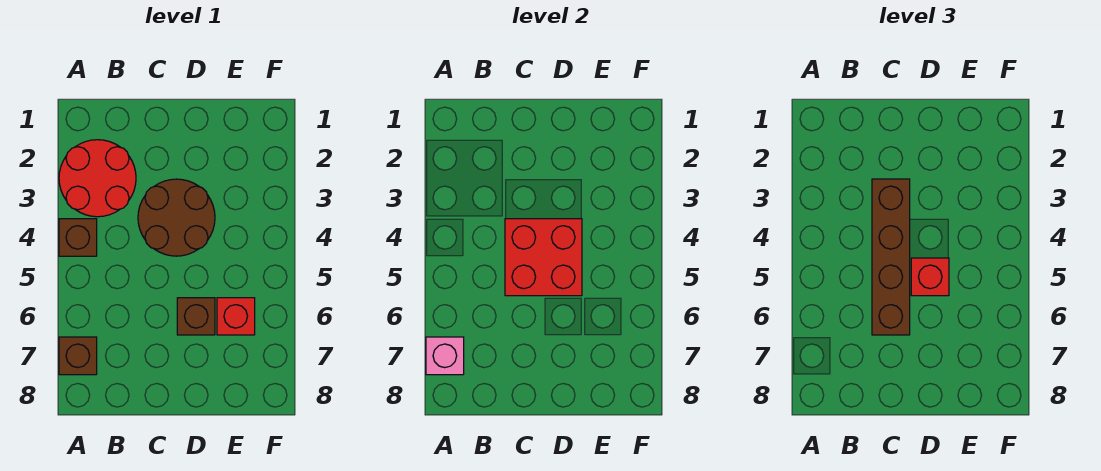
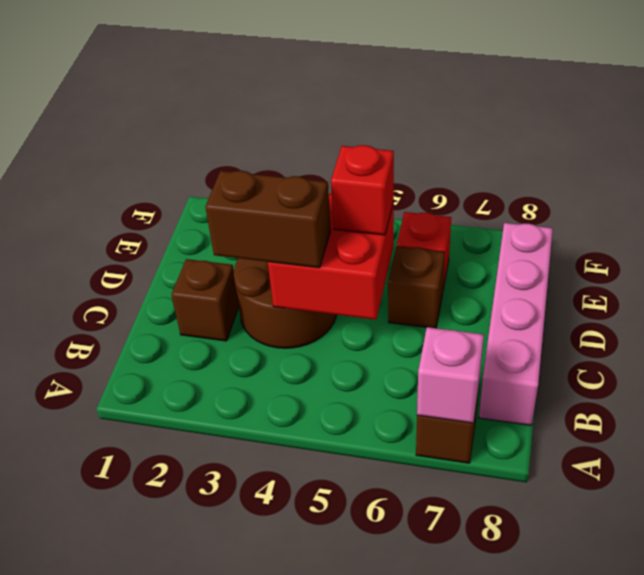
red 2x2 round brick [59,140,136,217] -> none
brown 1x1 brick [59,219,97,256] -> brown 1x1 brick moved to [171,259,239,341]
none -> pink 1x4 brick [479,223,553,425]
brown 1x4 brick [872,179,910,335] -> brown 1x2 brick [205,171,331,268]

